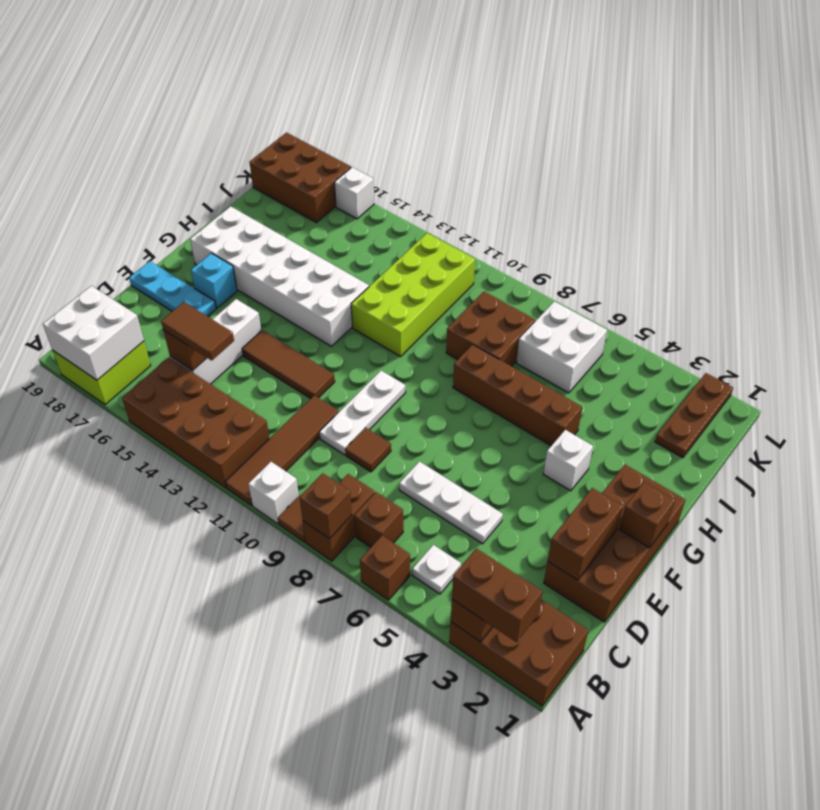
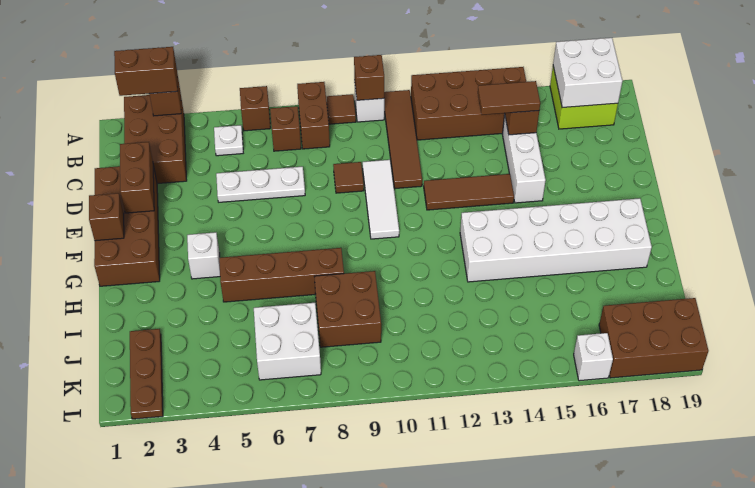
brown 2x3 brick [449,600,589,706] -> brown 2x3 brick turned to [124,95,187,184]
brown 1x1 brick [300,473,352,539] -> brown 1x1 brick moved to [354,55,384,100]
white 1x3 plate [319,371,406,455] -> white 1x3 tile [363,160,399,239]
cyan 1x3 plate [129,261,216,316] -> none
cyan 1x1 brick [191,253,237,308] -> none
lime 2x4 brick [351,233,475,357] -> none

